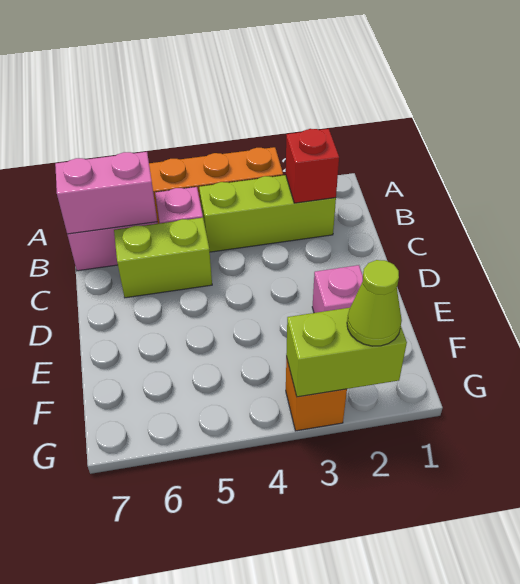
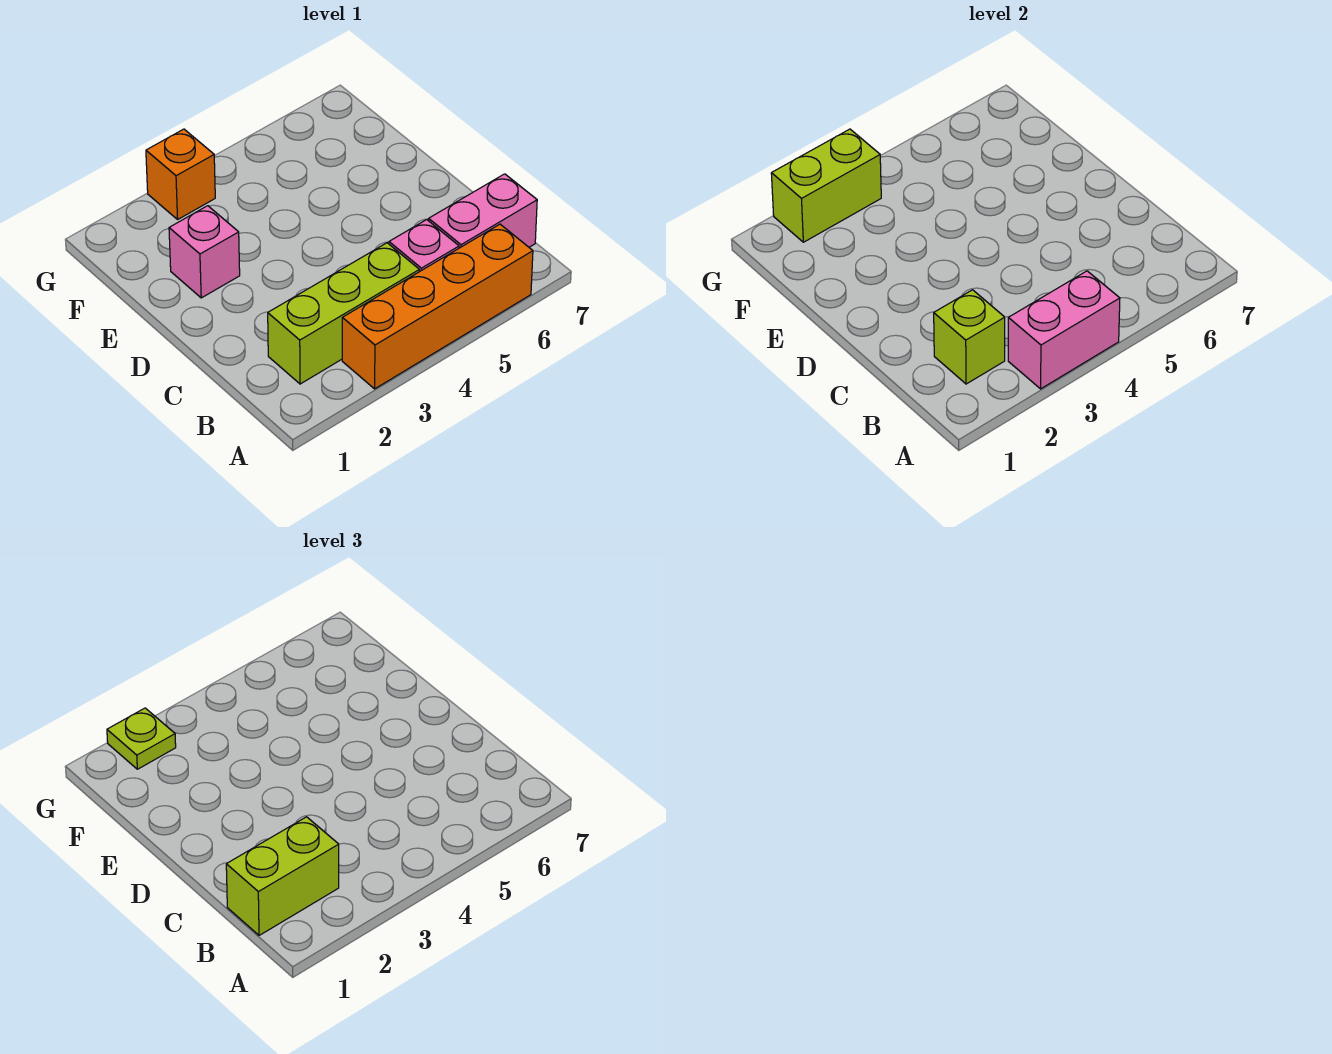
red 1x1 brick [286,129,339,203] -> lime 1x1 brick [934,290,1005,384]
pink 1x2 brick [55,152,157,234] -> pink 1x2 brick moved to [1008,271,1120,389]
lime 1x2 brick [114,218,212,298] -> lime 1x2 brick moved to [226,817,339,935]
lime 1x1 cone [347,260,402,346] -> lime 1x1 plate [107,708,176,769]

